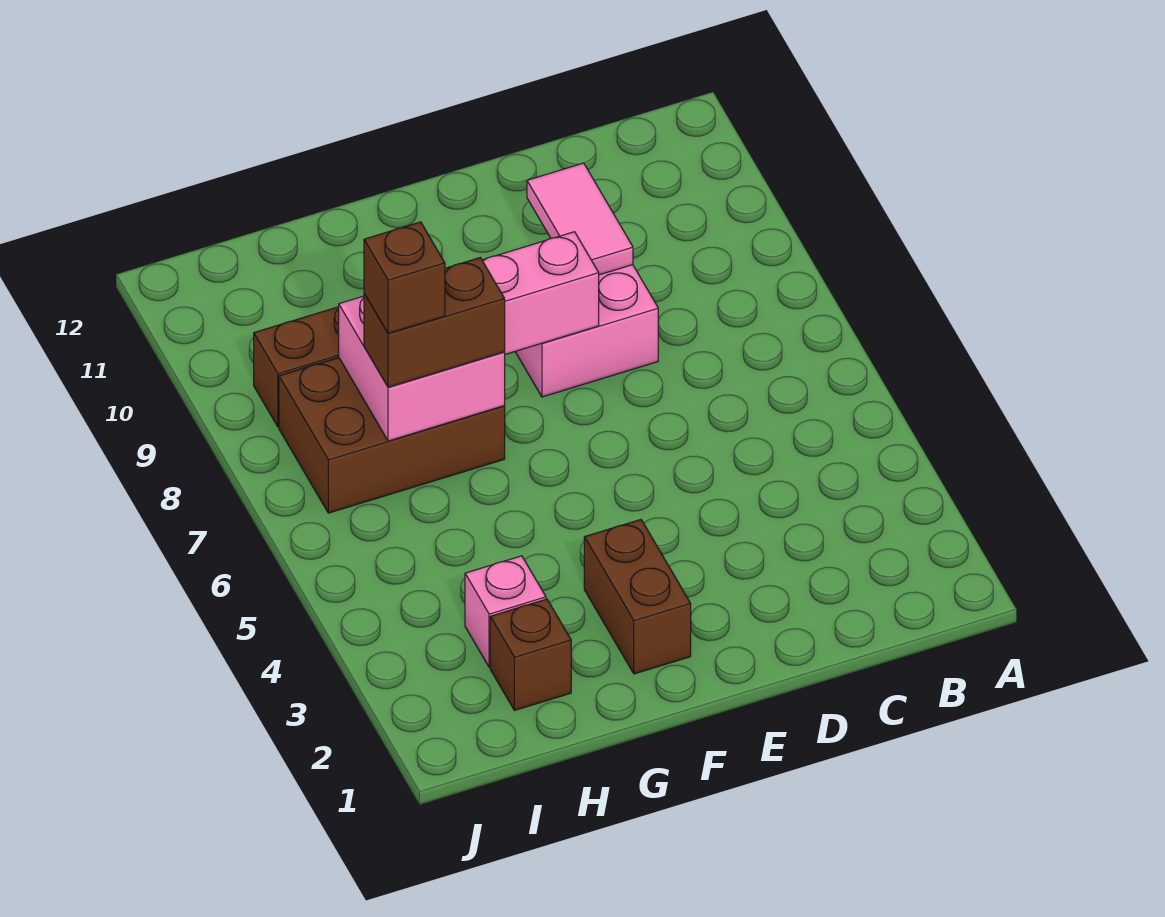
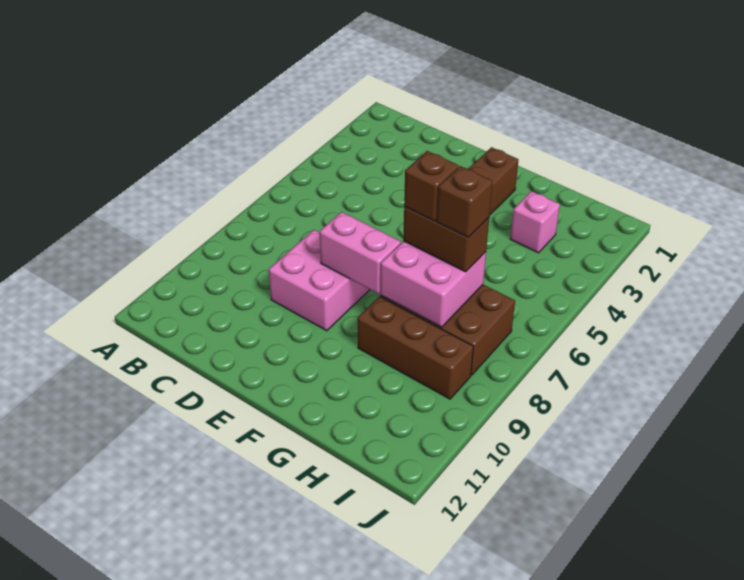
pink 1x2 tile [527,163,633,275] -> none
brown 1x1 brick [490,599,571,710] -> brown 1x1 brick moved to [404,151,459,221]

